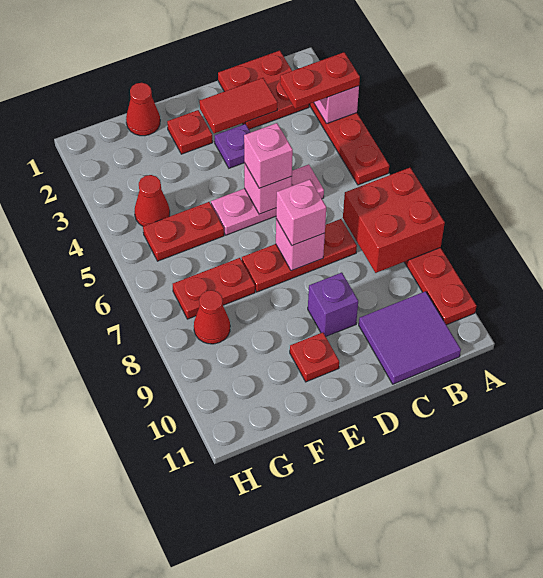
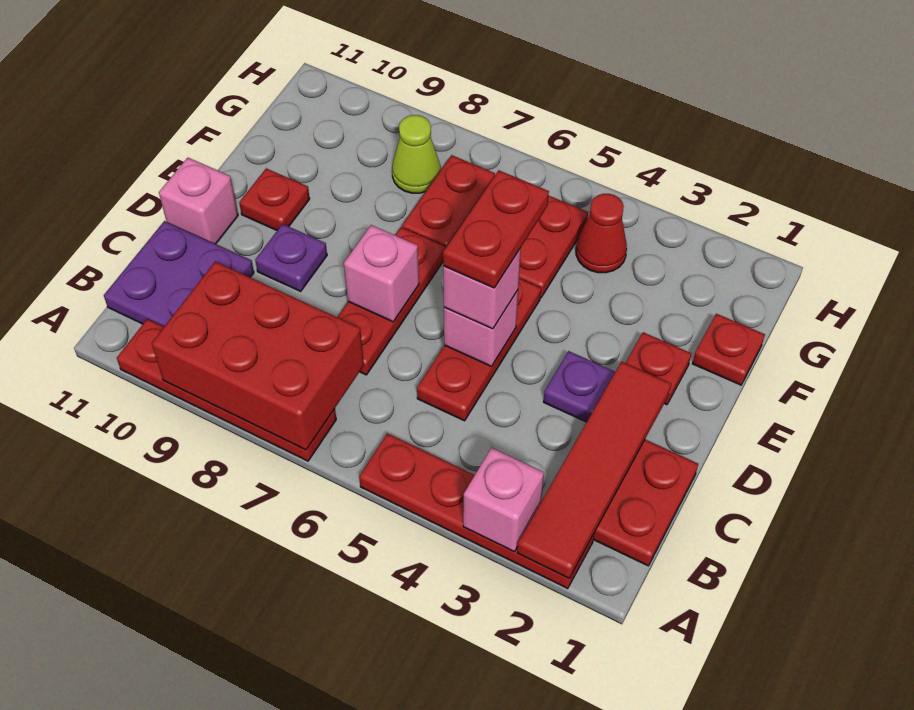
red 1x2 plate [280,52,360,109] -> red 1x2 plate moved to [443,170,549,288]
red 2x2 brick [343,168,445,273] -> red 2x3 brick [152,262,364,450]
purple 2x2 tile [359,291,461,384] -> purple 2x2 plate [104,221,254,327]
red 1x2 tile [200,78,278,133] -> red 1x4 tile [517,362,671,578]
pink 1x3 plate [211,164,324,235] -> red 1x3 plate [417,278,541,421]
pink 1x1 brick [276,179,326,246] -> pink 1x1 brick moved to [159,158,238,244]
purple 1x1 brick [308,273,358,336] -> purple 1x1 plate [255,224,327,291]
red 1x1 cone [126,83,160,136] -> red 1x1 plate [692,314,765,385]
red 1x1 cone [194,290,230,344] -> lime 1x1 cone [392,115,441,193]

